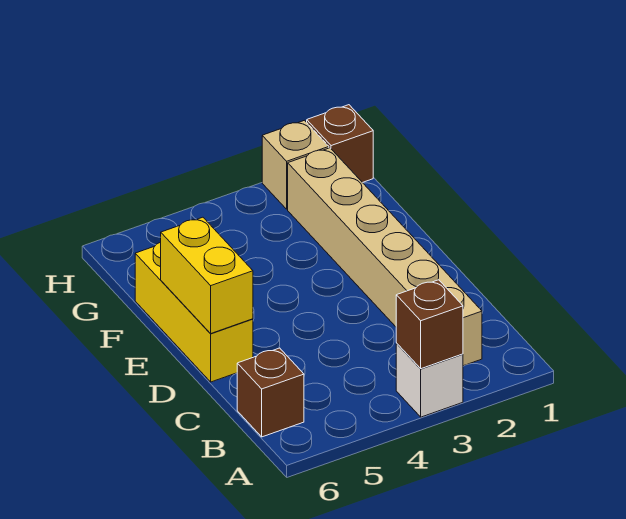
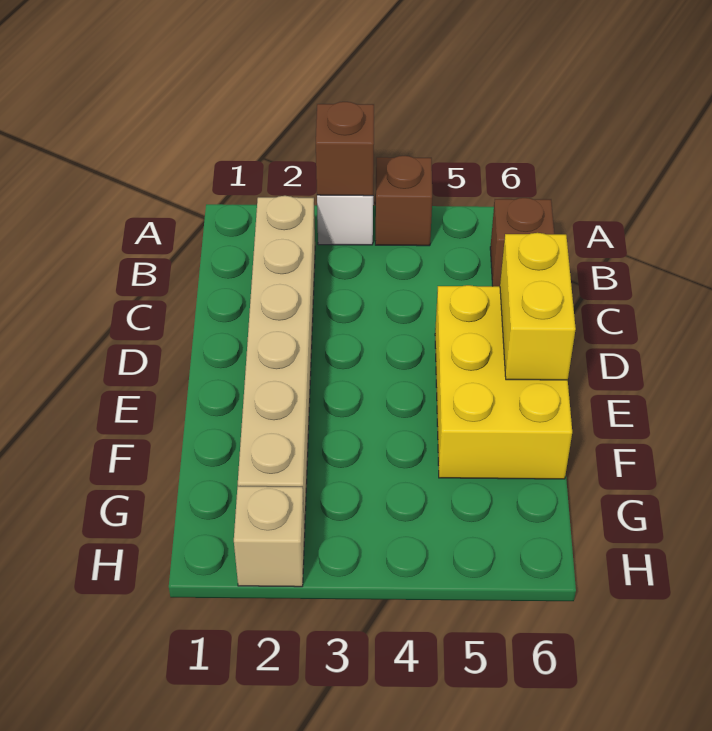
yellow 1x3 brick [135,242,253,382] -> yellow 2x3 brick [435,285,572,479]
brown 1x1 brick [307,105,373,183] -> brown 1x1 brick moved to [375,156,432,246]

